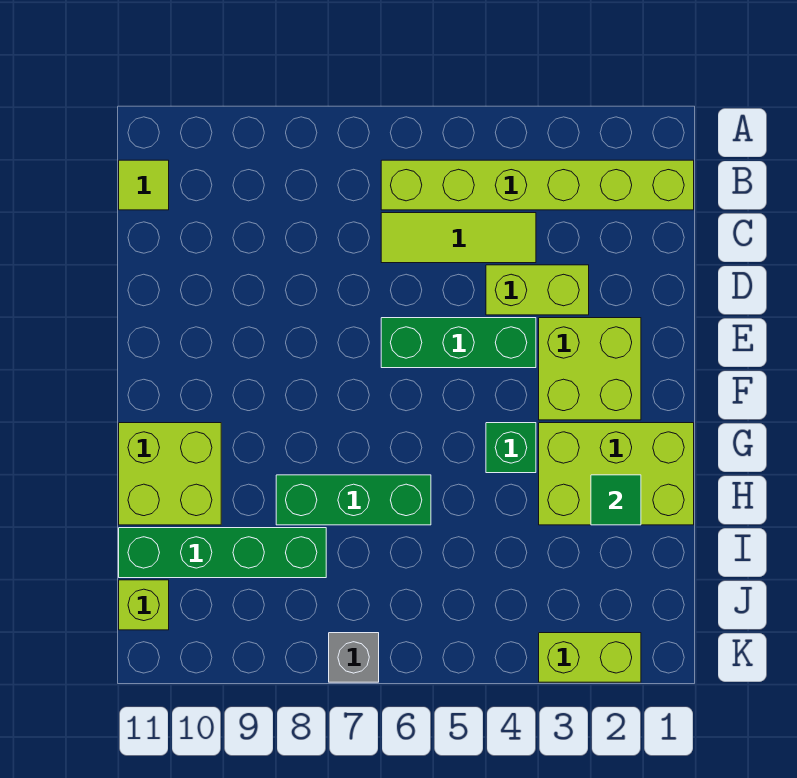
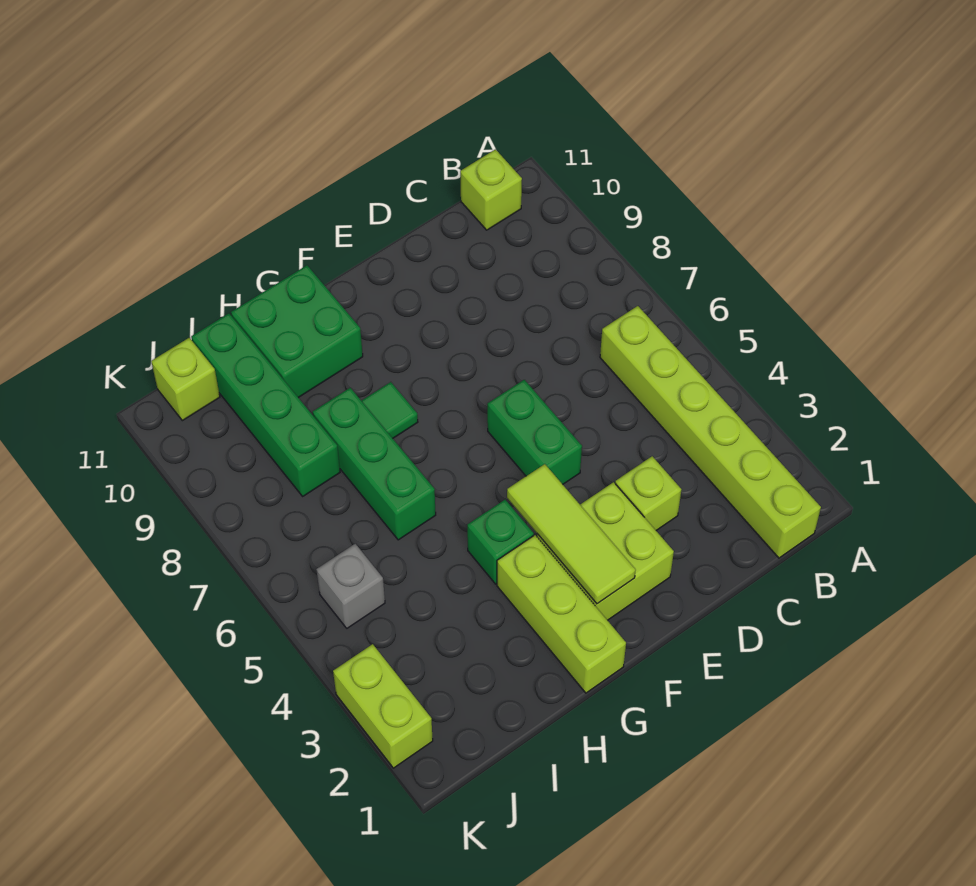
lime 1x1 tile [119,160,169,210] -> lime 1x1 brick [460,149,522,230]
lime 1x3 tile [381,213,536,263] -> lime 1x3 tile moved to [507,464,636,604]
lime 1x2 brick [486,265,589,315] -> lime 1x1 brick [615,456,681,530]
green 1x3 brick [381,318,536,368] -> green 1x2 brick [487,380,582,484]
lime 2x3 brick [539,423,694,525] -> lime 1x3 brick [497,535,626,693]
lime 2x2 brick [119,423,221,525] -> green 2x2 brick [231,265,363,398]
green 1x1 tile [591,475,641,525] -> green 1x1 tile moved to [362,382,418,438]
grey 1x1 brick [329,633,379,682] -> grey 1x1 brick moved to [316,544,385,628]

